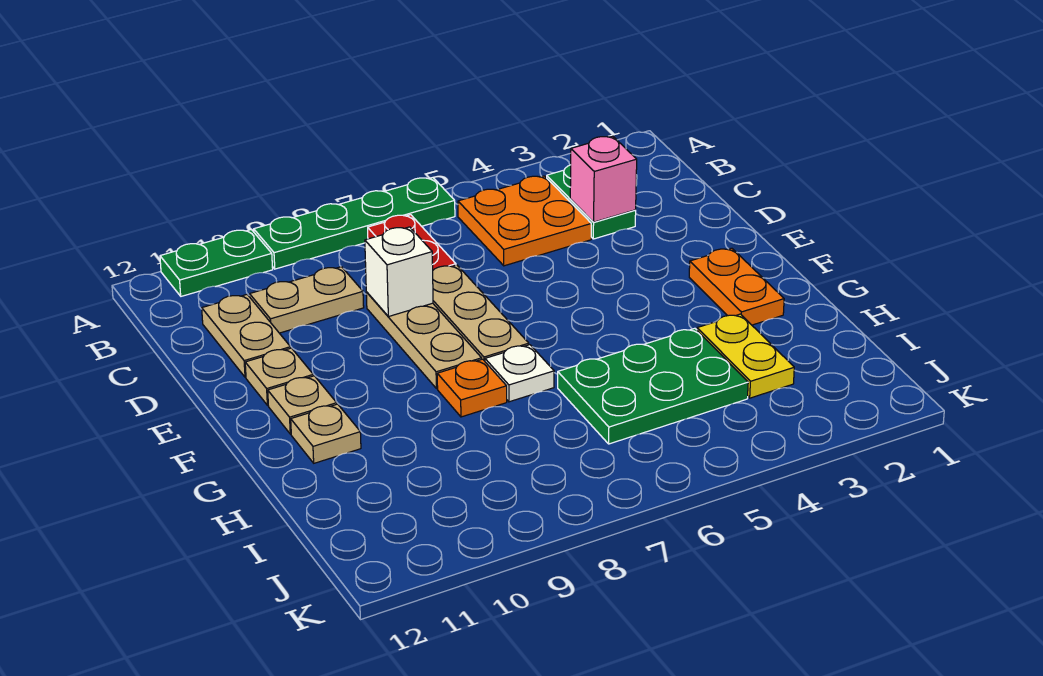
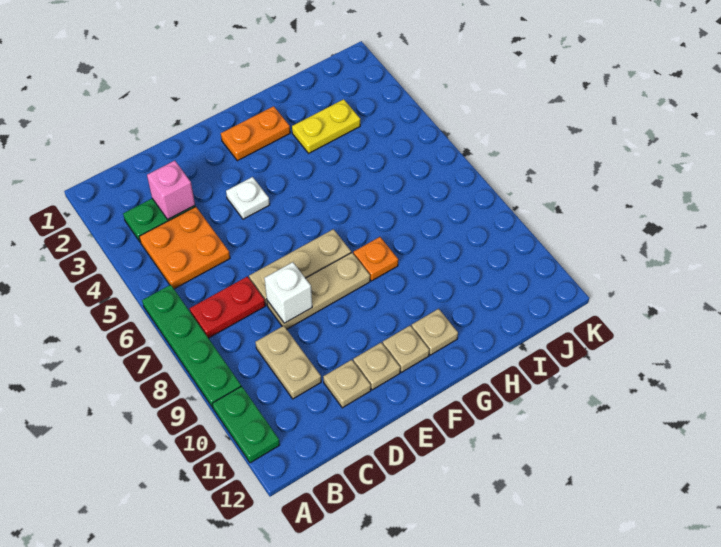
tan 1x2 plate [202,295,290,377] -> tan 1x1 plate [323,360,371,408]
white 1x1 plate [485,345,554,402] -> white 1x1 plate moved to [226,177,270,219]
green 2x3 plate [558,328,748,444] -> none

